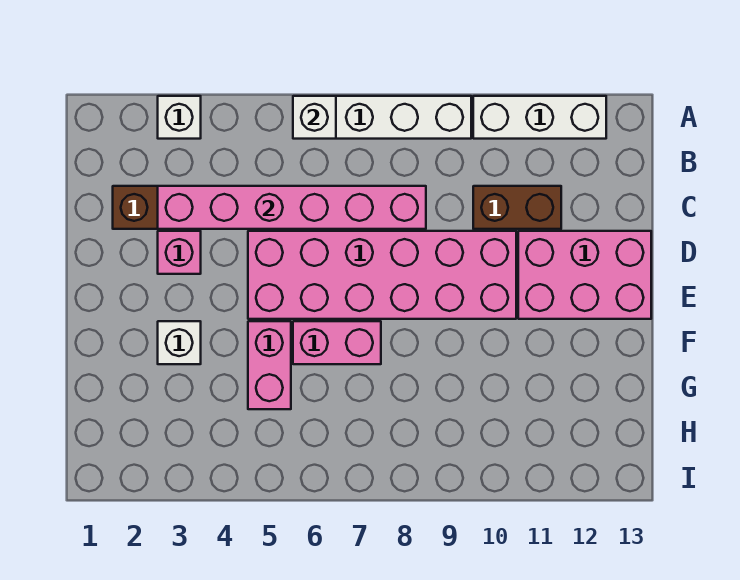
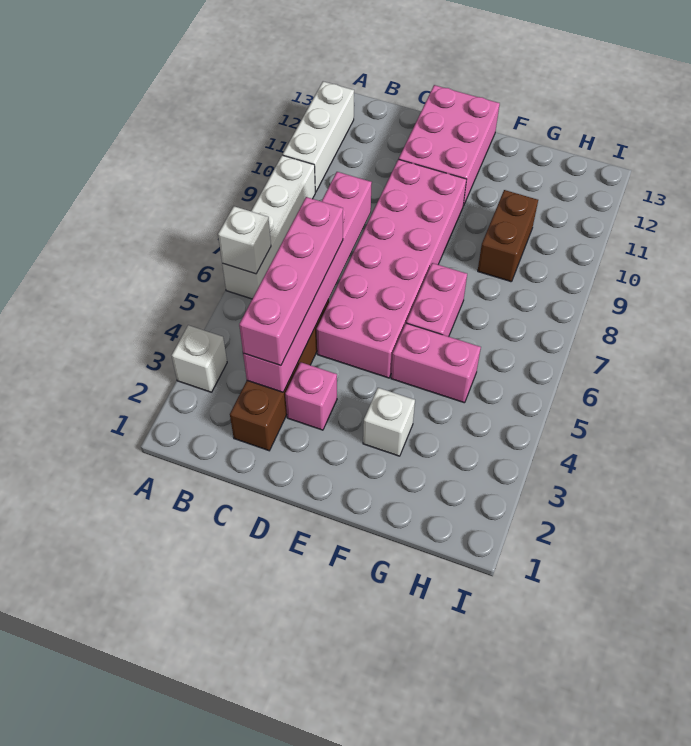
none -> pink 1x4 brick [239,197,343,366]
brown 1x2 brick [473,186,561,229] -> brown 1x2 brick moved to [478,190,538,282]

